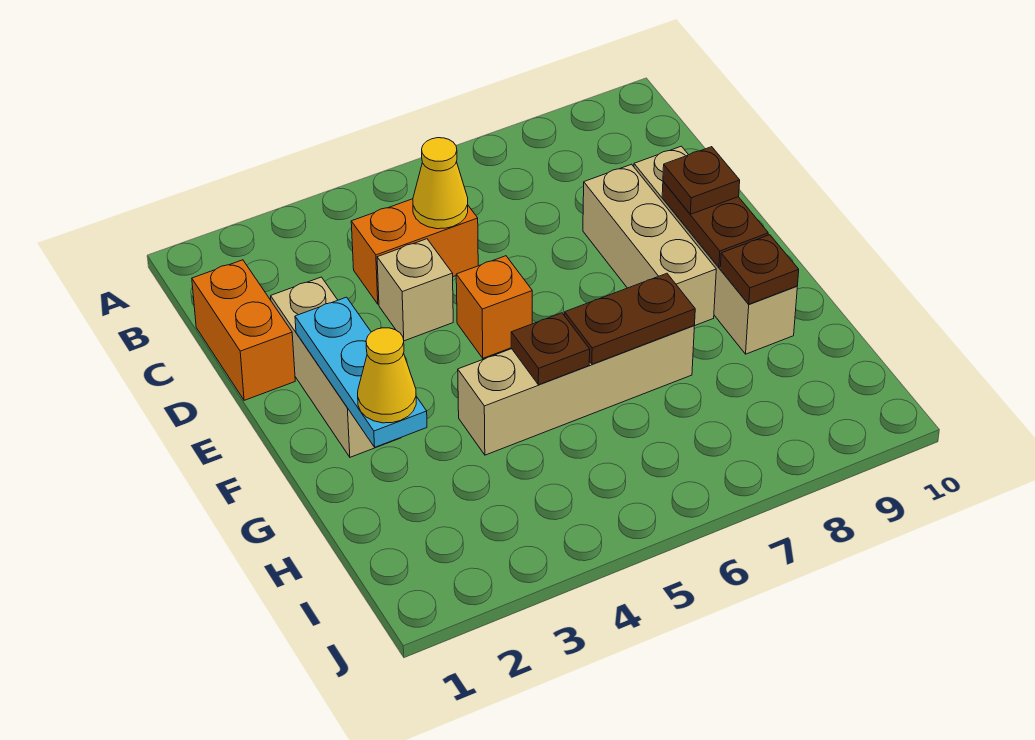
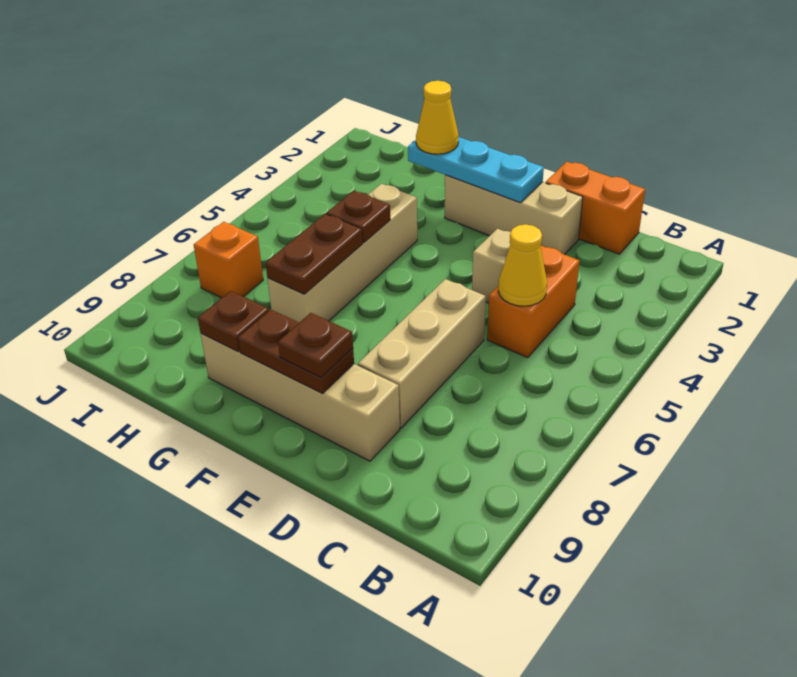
tan 1x3 brick [583,164,716,326] -> tan 1x3 brick turned to [358,279,486,428]
orange 1x1 brick [456,256,532,358] -> orange 1x1 brick moved to [194,222,263,298]

